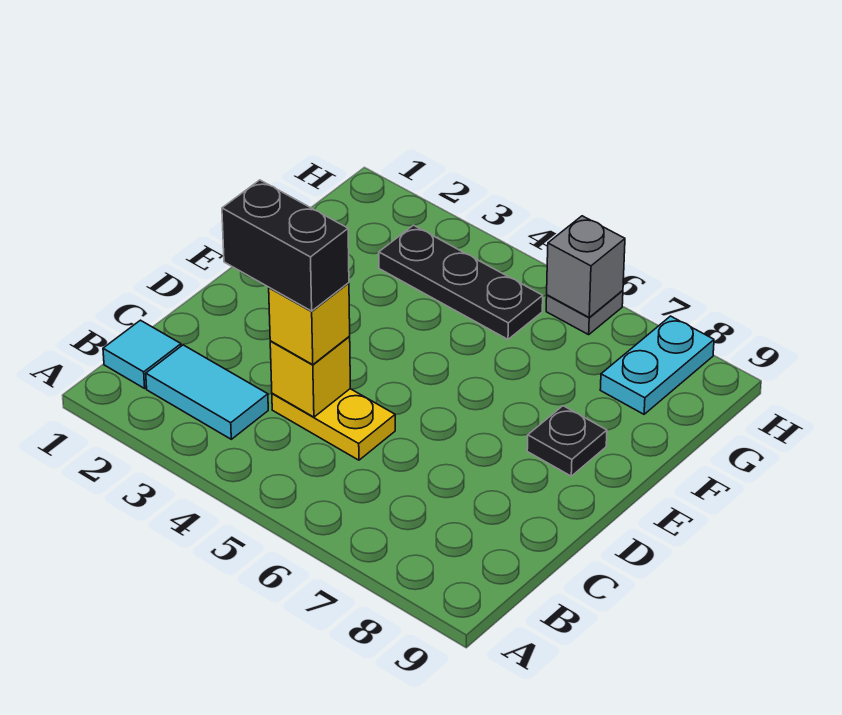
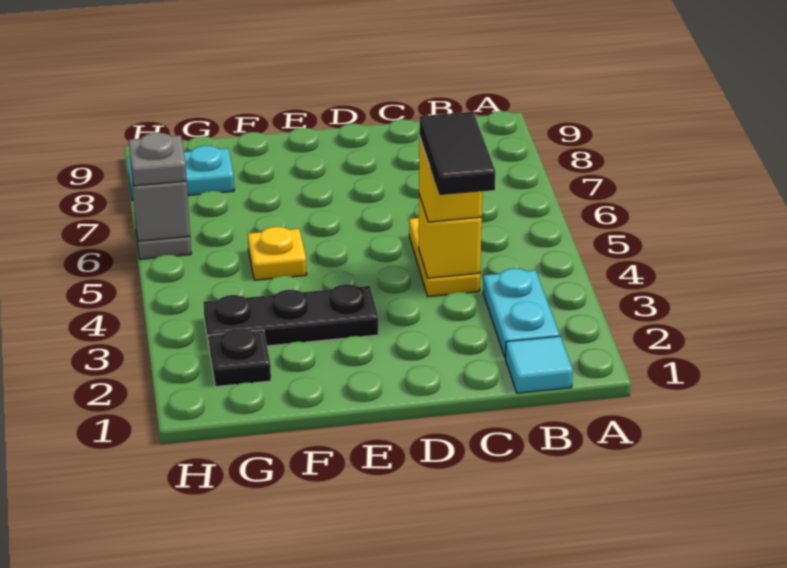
cyan 1x2 tile [146,345,268,439] -> cyan 1x2 plate [483,268,560,357]
black 1x2 brick [222,180,349,311] -> black 1x2 tile [419,112,495,195]
black 1x1 plate [527,406,607,476] -> black 1x1 plate moved to [209,329,271,387]
none -> yellow 1x1 plate [248,227,307,280]
black 1x3 plate [379,225,543,339] -> black 1x3 plate turned to [203,284,378,350]
none -> grey 1x1 plate [129,132,187,186]

